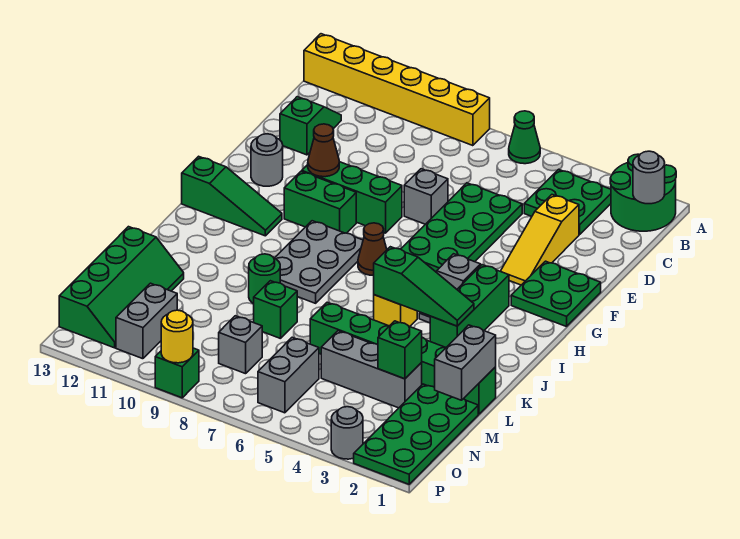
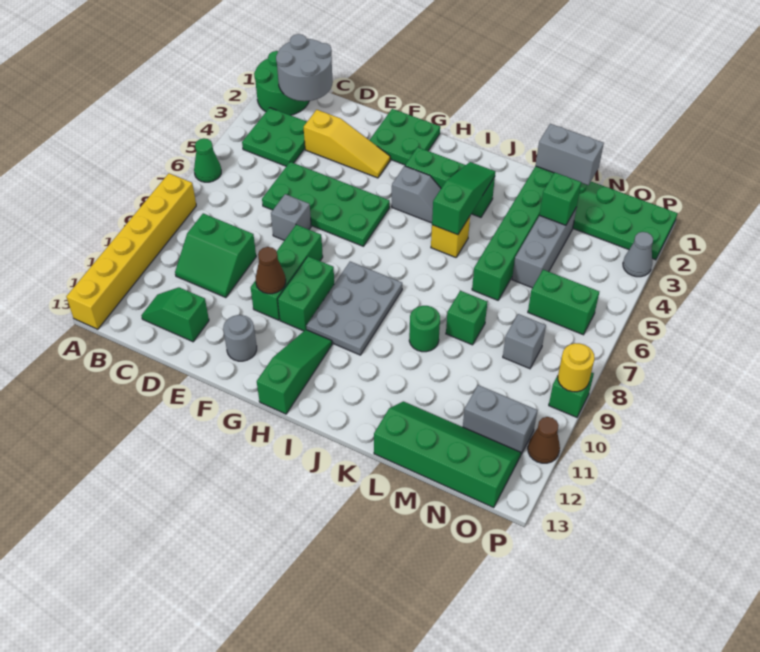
grey 1x1 round brick [633,151,665,204] -> grey 2x2 round brick [276,34,333,101]
none -> green 2x2 slope [175,213,256,298]
brown 1x1 cone [358,223,387,276] -> brown 1x1 cone moved to [528,417,560,463]
grey 2x3 plate [275,221,363,303] -> grey 2x3 plate turned to [306,262,402,355]
grey 1x2 brick [258,337,319,413] -> green 1x2 brick [528,270,599,335]
grey 1x1 round brick [331,407,363,459] -> grey 1x1 cone [623,232,653,277]

